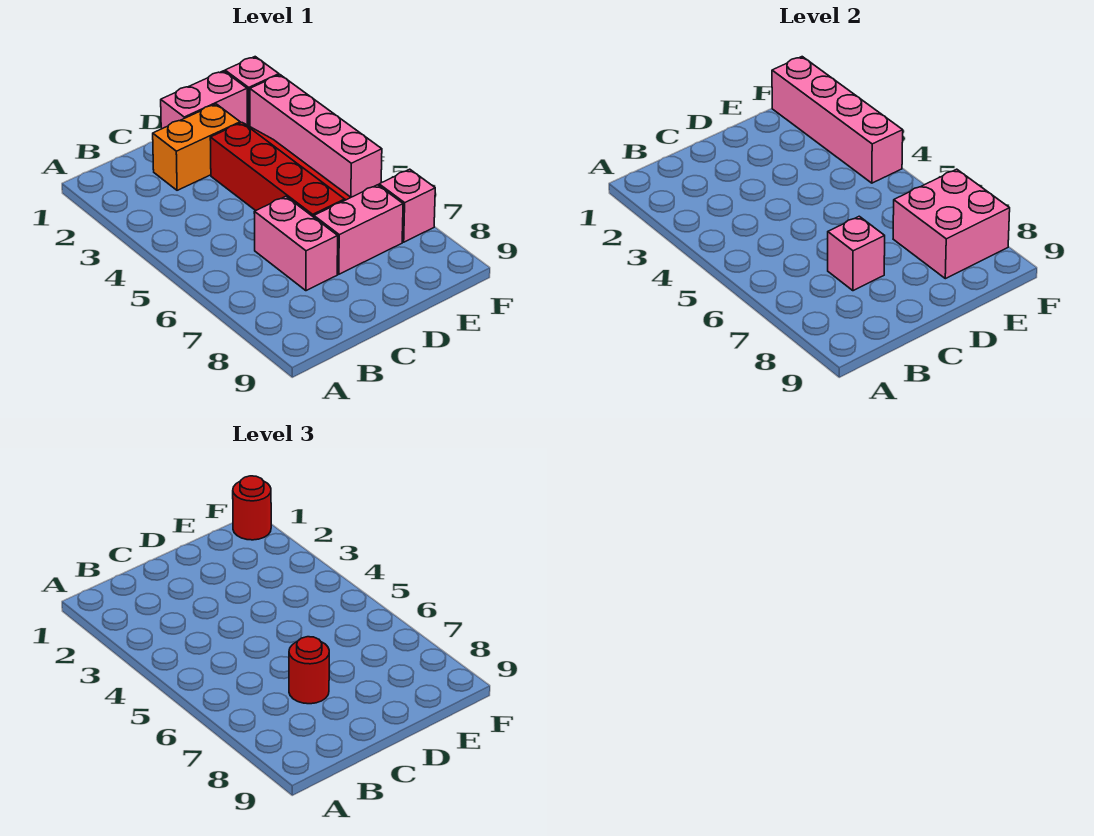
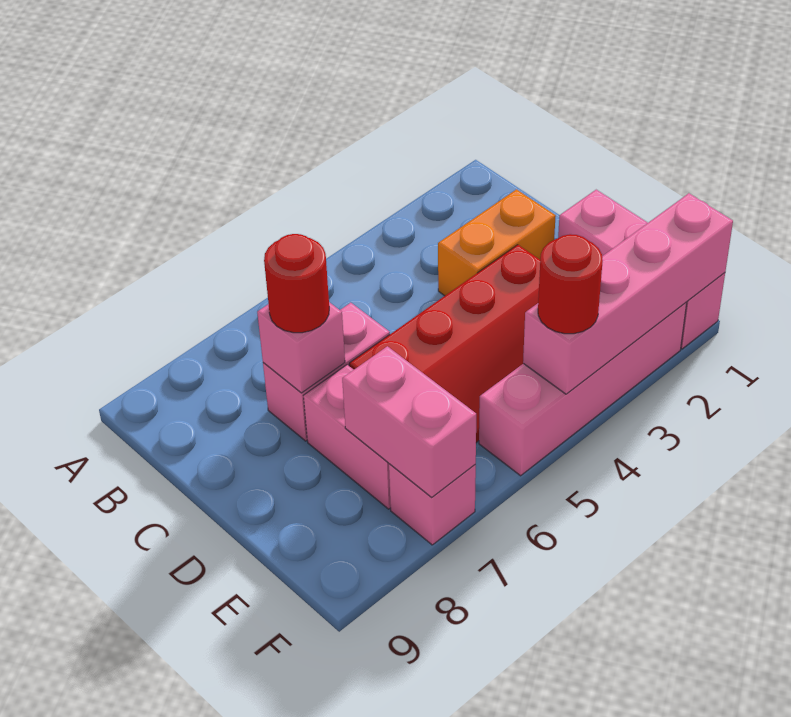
orange 1x2 brick [153,104,240,190] -> orange 1x2 brick turned to [438,189,556,296]
pink 2x2 brick [893,169,1010,279] -> pink 1x2 brick [342,346,476,498]
red 1x1 round brick [233,476,271,540] -> red 1x1 round brick moved to [538,234,603,334]

